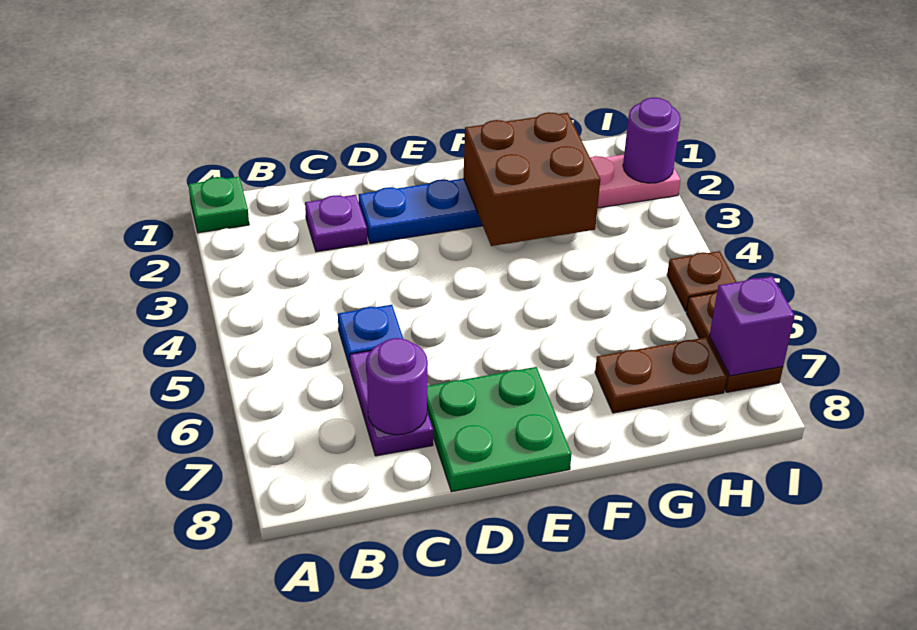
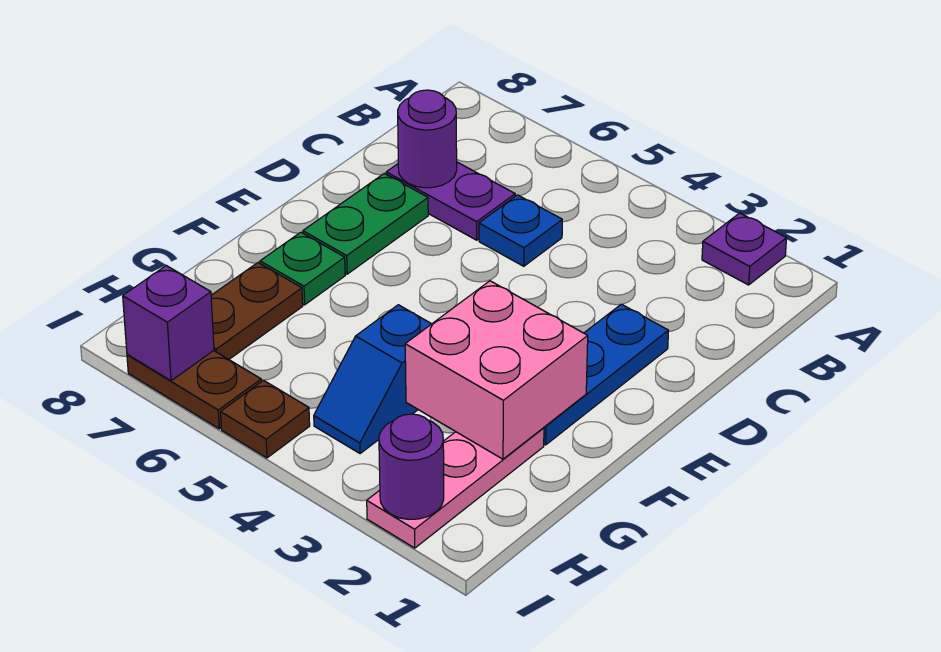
green 1x1 plate [188,177,249,233] -> green 1x1 plate moved to [260,232,345,305]
purple 1x1 plate [305,195,367,252] -> purple 1x1 plate moved to [702,213,787,285]
green 2x2 plate [427,367,571,492] -> green 1x2 plate [303,173,428,274]
brown 2x2 brick [464,112,600,246] -> pink 2x2 brick [405,281,588,459]
none -> blue 1x2 slope [314,305,431,454]

